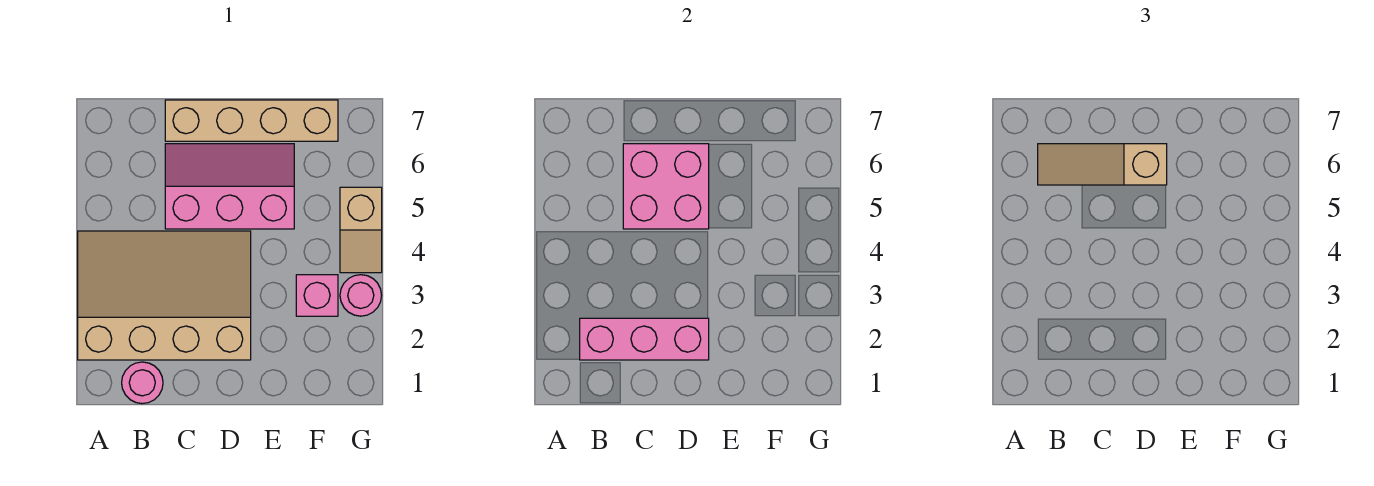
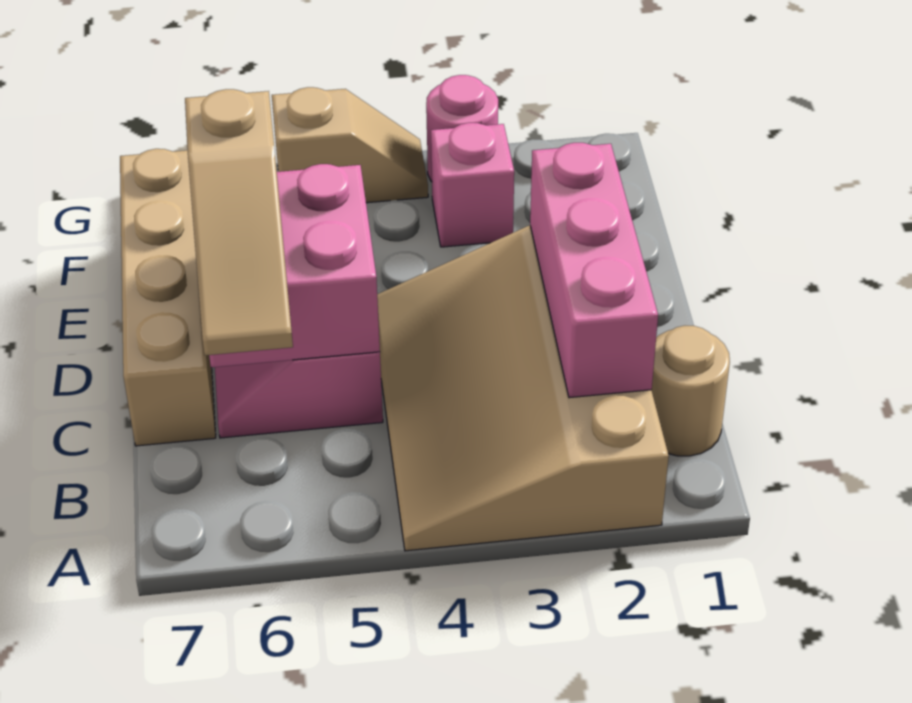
pink 1x1 round brick [122,362,163,404] -> tan 1x1 round brick [652,326,730,456]

